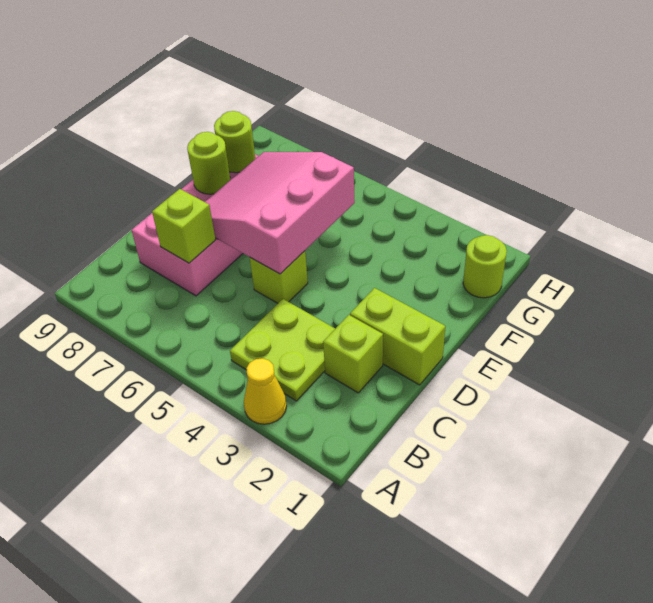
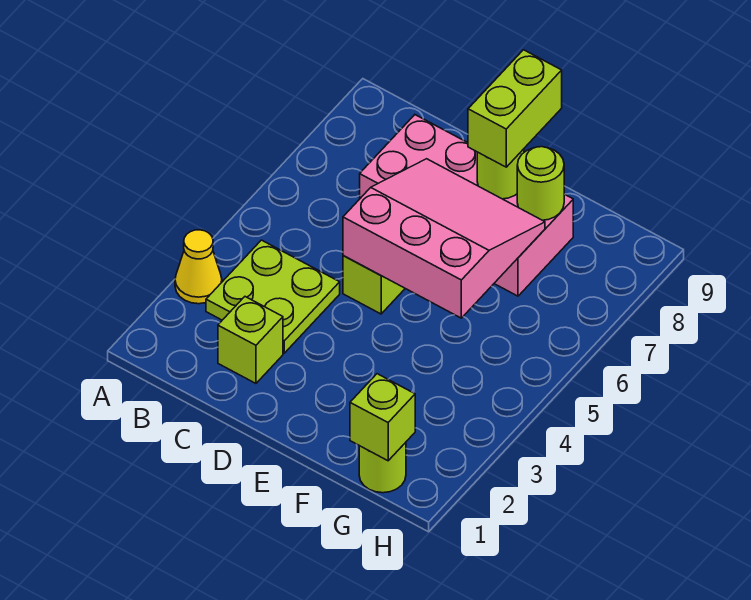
lime 1x1 brick [152,189,216,263] -> lime 1x1 brick moved to [350,374,415,461]
lime 1x2 brick [350,288,446,385] -> lime 1x2 brick moved to [468,50,562,167]

